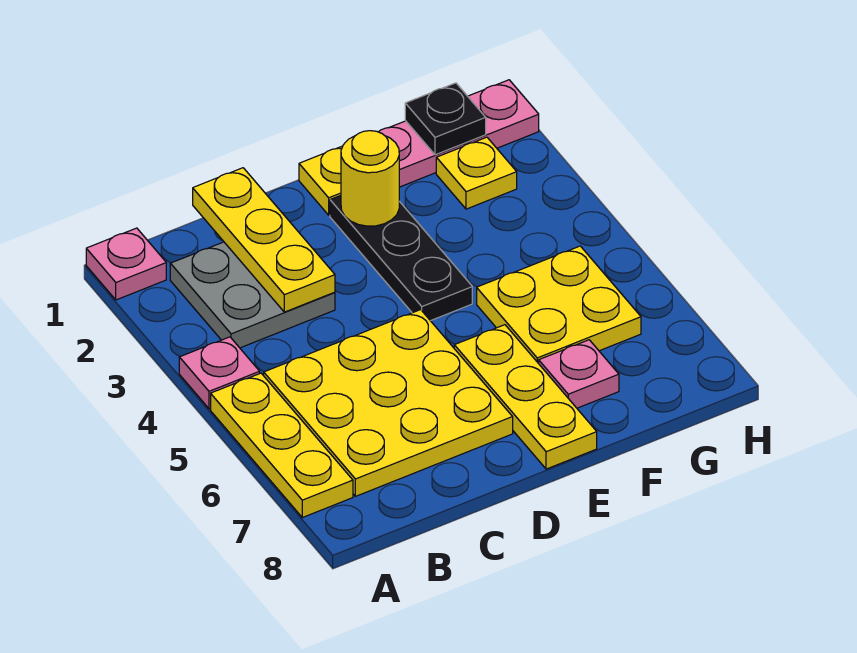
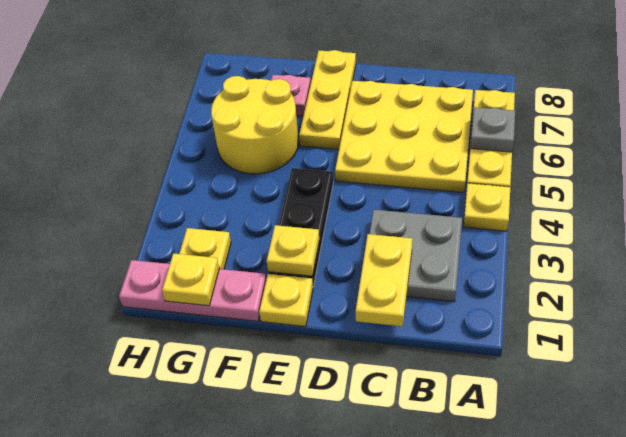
pink 1x1 plate [86,228,166,300] -> none
pink 1x1 plate [179,337,260,409] -> yellow 1x1 plate [464,183,510,231]
none -> grey 1x1 plate [470,107,515,152]
yellow 1x3 plate [193,168,335,312] -> yellow 1x2 plate [356,234,413,326]
yellow 1x1 round brick [341,131,399,226] -> yellow 1x1 plate [267,225,319,276]
yellow 2x2 plate [477,246,641,364] -> yellow 2x2 round brick [211,76,299,174]
black 1x1 plate [405,83,486,155] -> yellow 1x1 plate [162,253,219,306]

